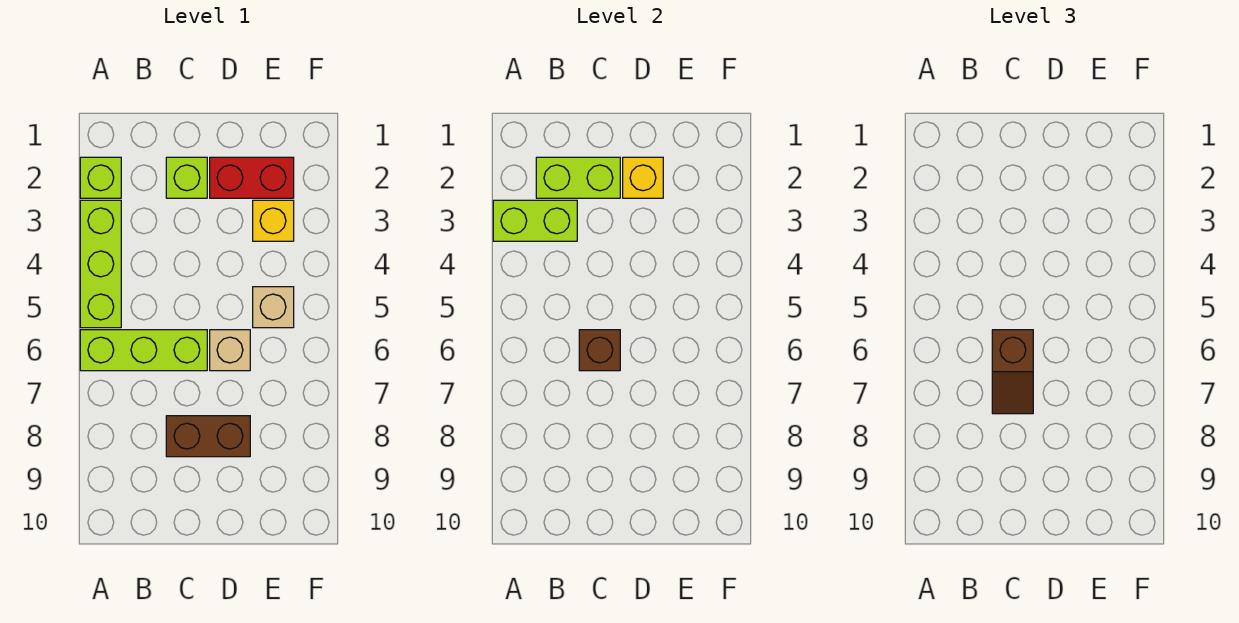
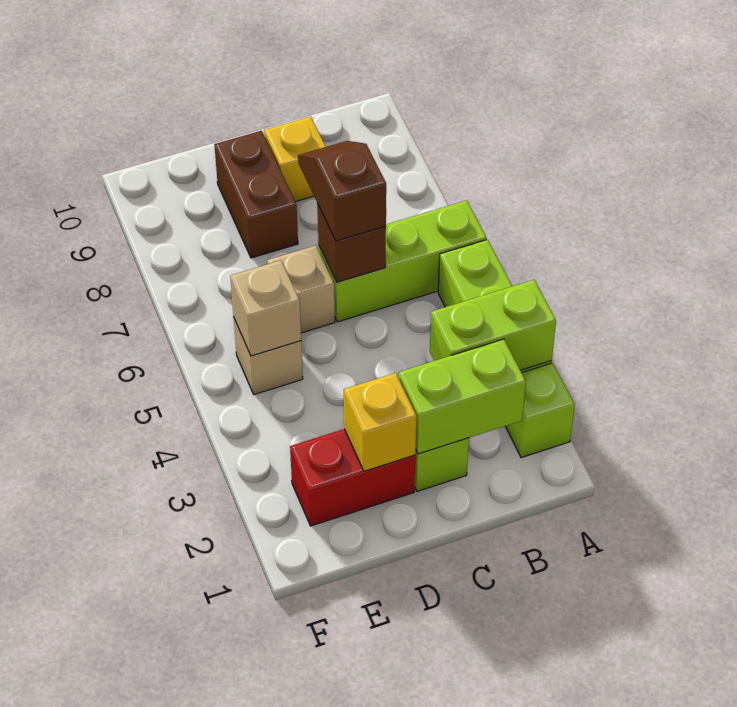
brown 1x2 brick [166,416,250,457] -> brown 1x2 brick turned to [214,131,298,258]
yellow 1x1 brick [253,200,294,241] -> yellow 1x1 brick moved to [264,117,326,202]
none -> tan 1x1 brick [230,260,301,356]

